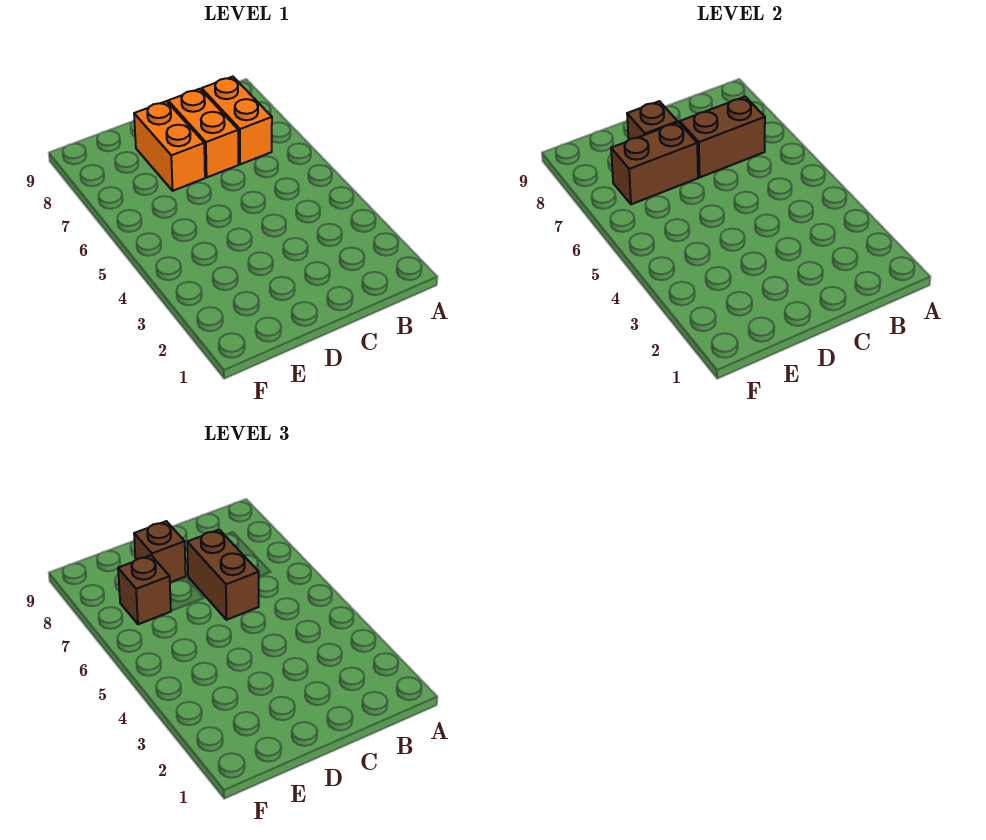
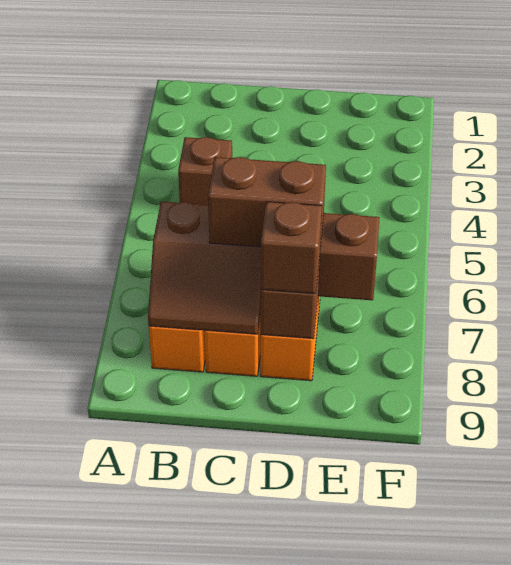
brown 1x2 brick [187,530,259,620] -> brown 1x2 brick turned to [208,157,326,247]
brown 1x1 brick [118,555,171,624] -> brown 1x1 brick moved to [178,137,232,205]

